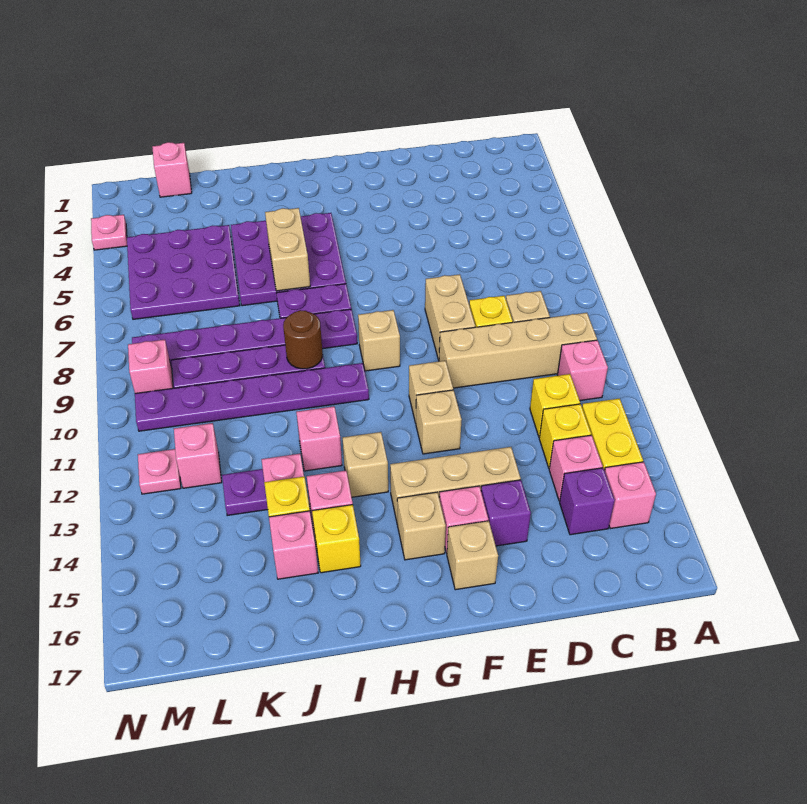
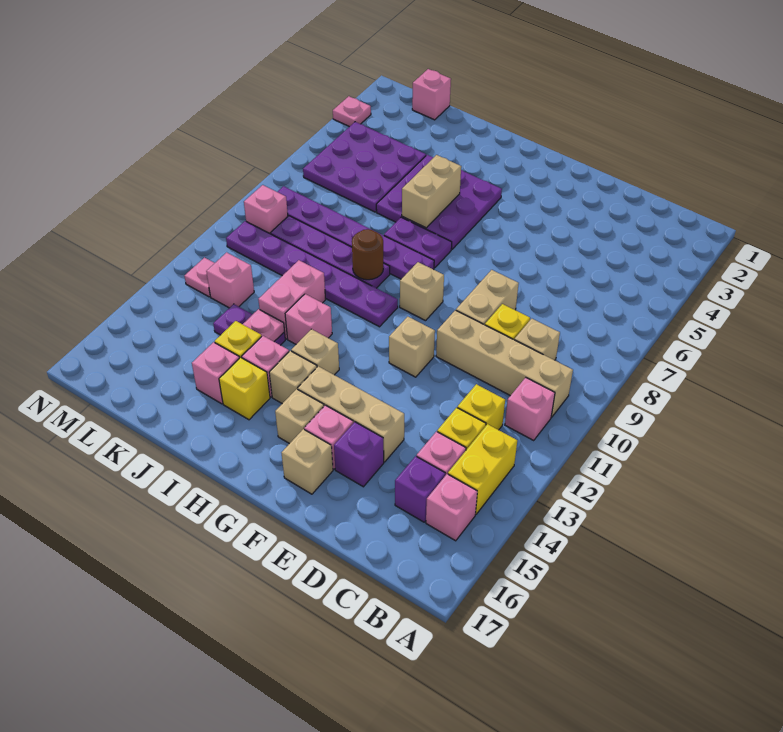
tan 1x1 brick [416,390,462,454] -> tan 1x1 brick moved to [269,351,317,403]
none -> pink 1x2 brick [258,260,326,339]

